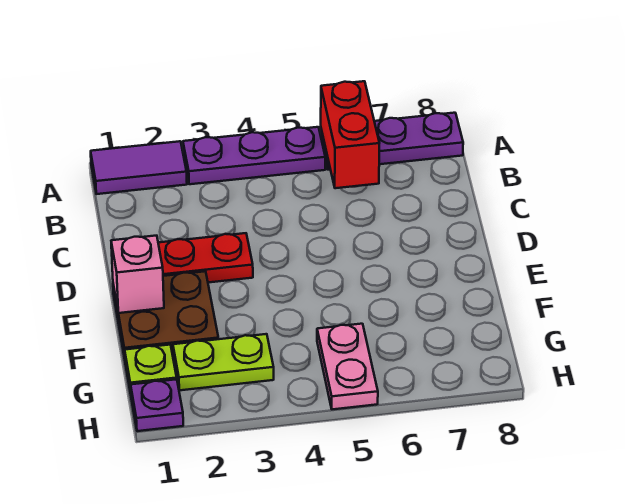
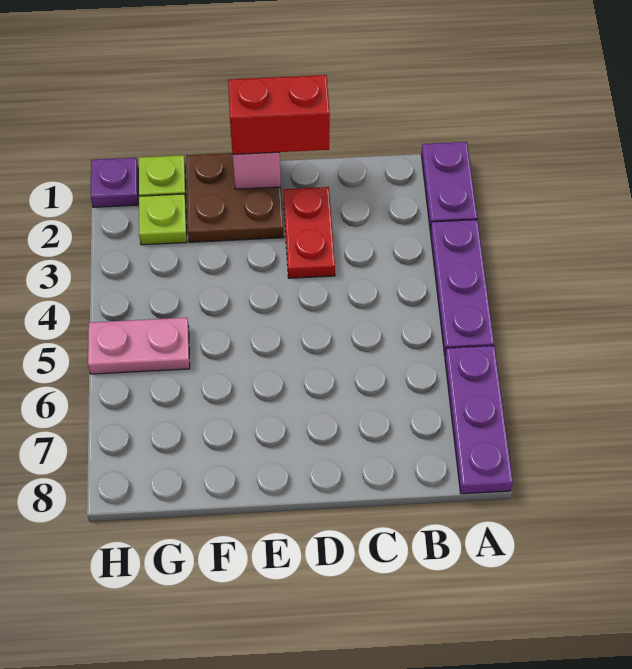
purple 1x2 tile [91,141,187,194] -> purple 1x2 plate [421,142,477,231]
red 1x2 brick [321,81,379,188] -> red 1x2 brick moved to [228,75,330,154]
lime 1x2 plate [173,334,274,390] -> lime 1x1 plate [139,194,187,245]

